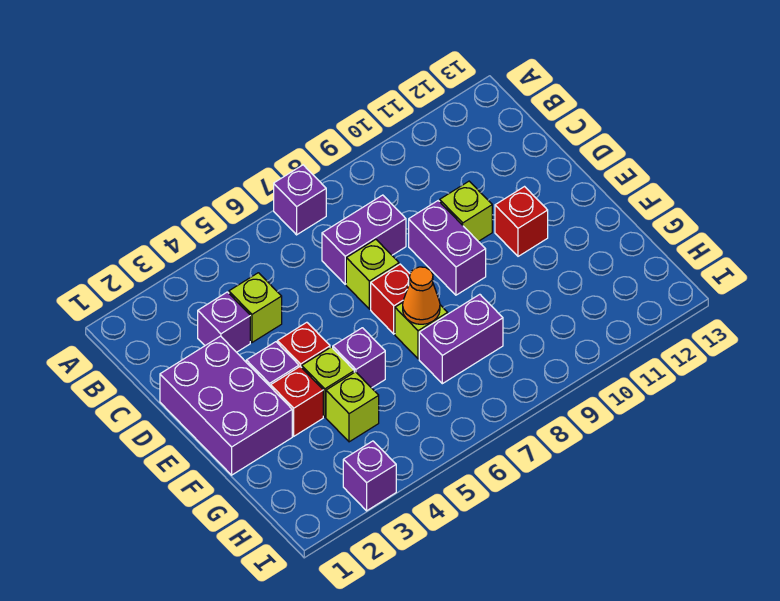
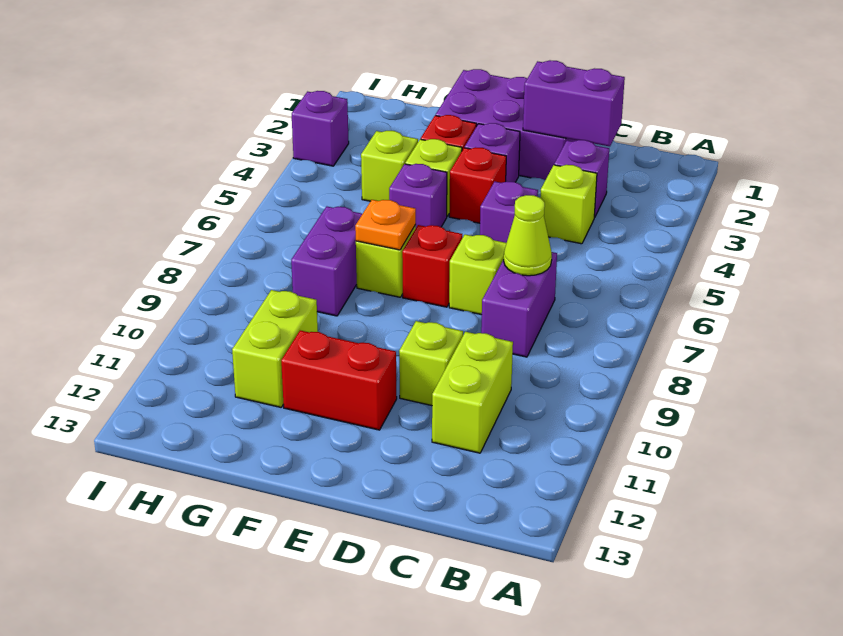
purple 1x1 brick [274,165,326,235] -> purple 1x1 brick moved to [480,181,538,243]
none -> lime 1x1 cone [504,195,552,276]
none -> lime 1x2 brick [432,332,513,453]
purple 1x2 brick [409,201,486,295] -> purple 1x2 brick moved to [523,60,625,146]
red 1x1 brick [495,187,548,256] -> red 1x2 brick [281,330,397,430]
orange 1x1 cone [403,267,440,324] -> orange 1x1 plate [355,200,416,250]
none -> lime 1x2 brick [232,290,318,407]

